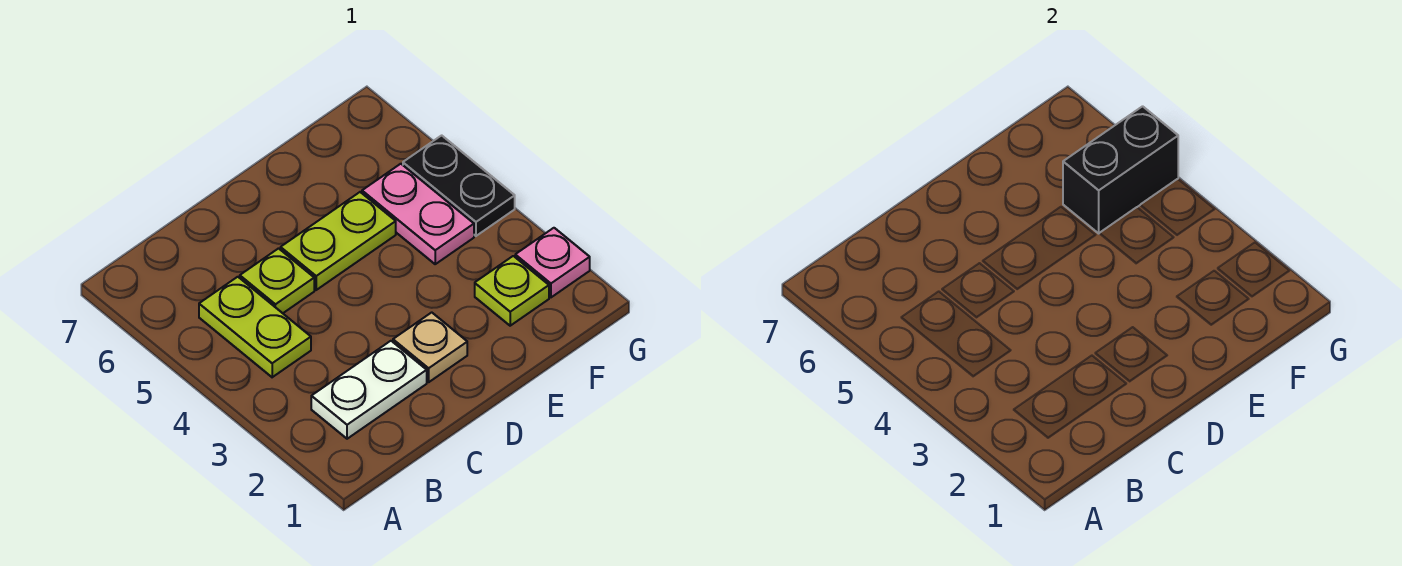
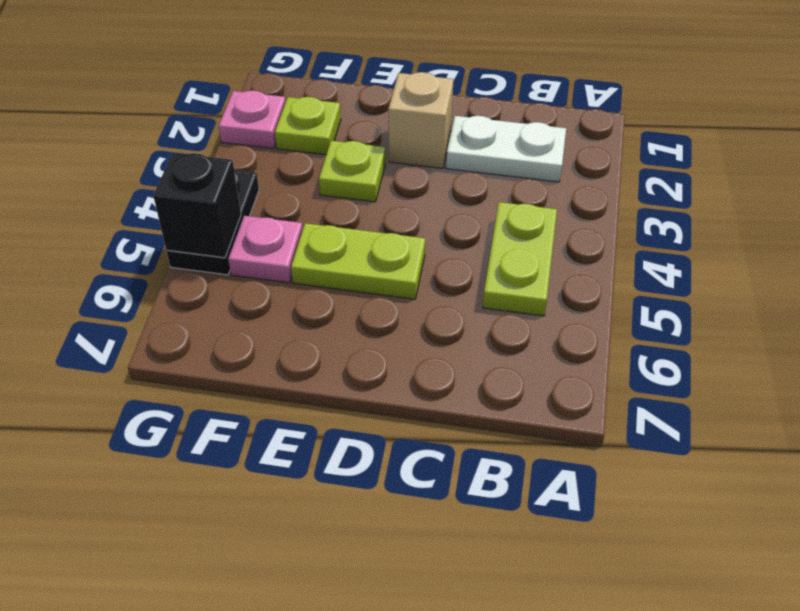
lime 1x1 plate [240,248,314,313] -> lime 1x1 plate moved to [319,141,386,202]
tan 1x1 plate [393,312,467,382] -> tan 1x1 brick [388,72,454,168]
pink 1x2 plate [362,164,474,264] -> pink 1x1 plate [228,216,303,283]
black 1x2 brick [1063,106,1178,233] -> black 1x1 brick [153,153,241,258]

